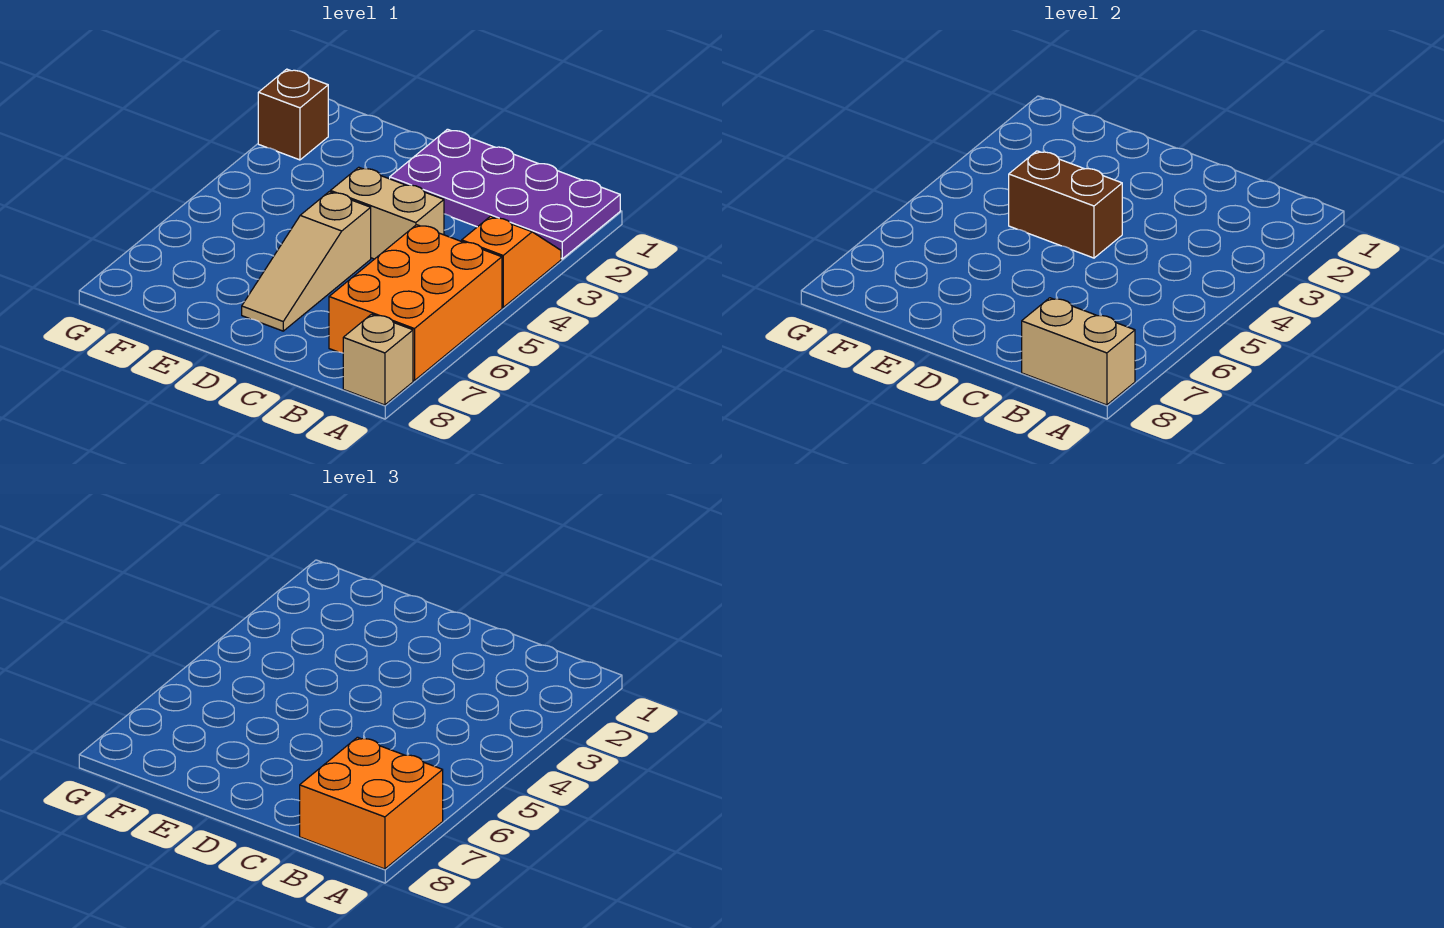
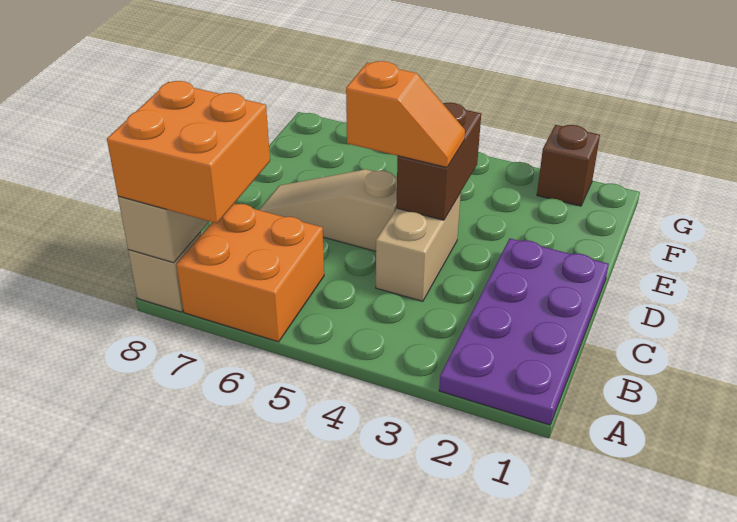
orange 1x2 slope [462,216,561,307] -> orange 1x2 slope moved to [346,61,465,167]
orange 2x3 brick [329,225,502,381] -> orange 2x2 brick [176,204,324,342]

